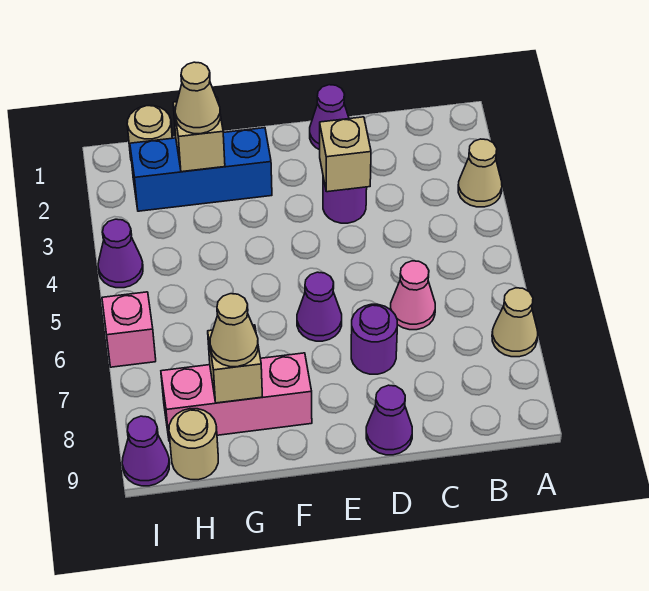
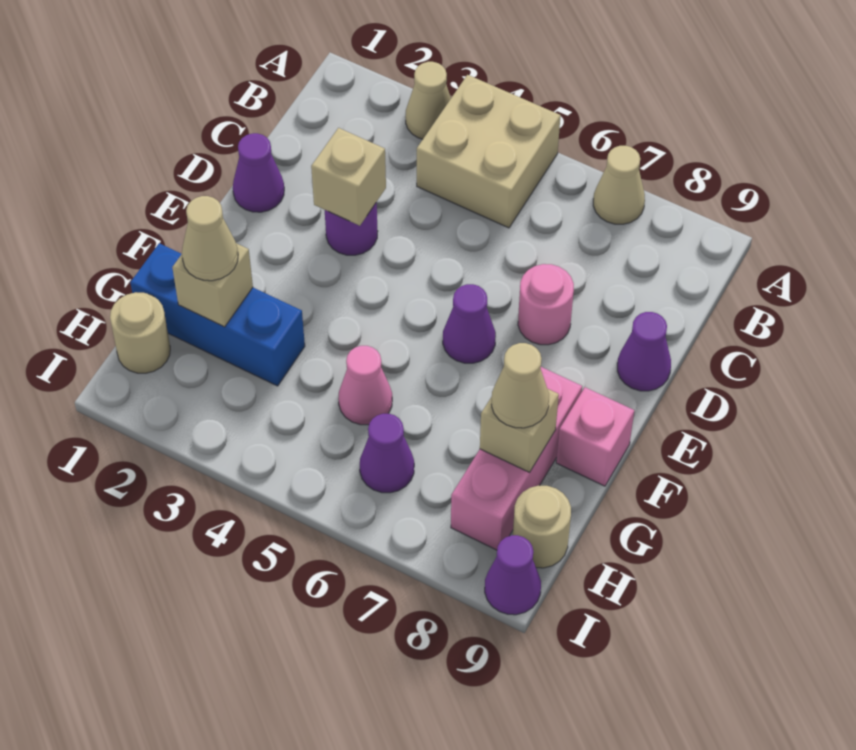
none -> tan 2x2 brick [417,75,561,228]
pink 1x1 cone [391,261,435,330] -> pink 1x1 cone moved to [338,346,392,425]
purple 1x1 round brick [351,304,397,374] -> pink 1x1 round brick [518,264,574,345]
blue 1x3 brick [130,128,272,211] -> blue 1x3 brick turned to [130,243,305,386]
purple 1x1 cone [98,219,143,288] -> purple 1x1 cone moved to [360,414,414,493]
pink 1x1 brick [102,292,156,367] -> pink 1x1 brick moved to [556,387,634,486]

